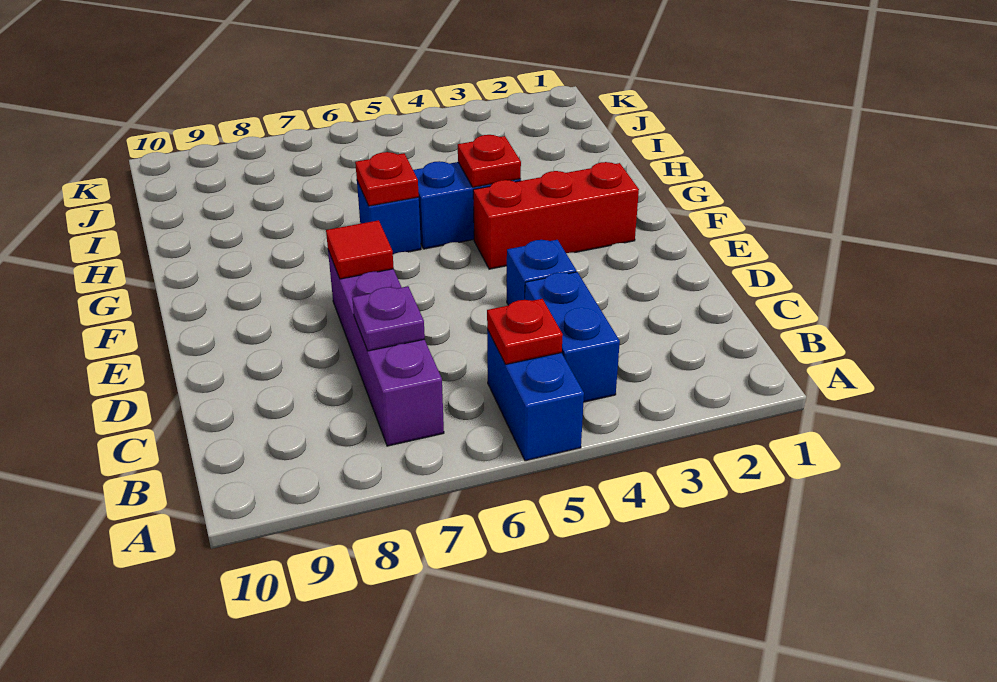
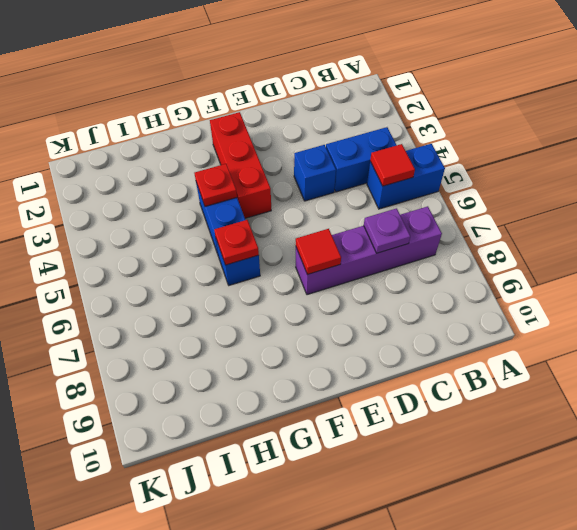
red 1x1 plate [487,299,563,365] -> red 1x1 tile [370,144,415,186]

